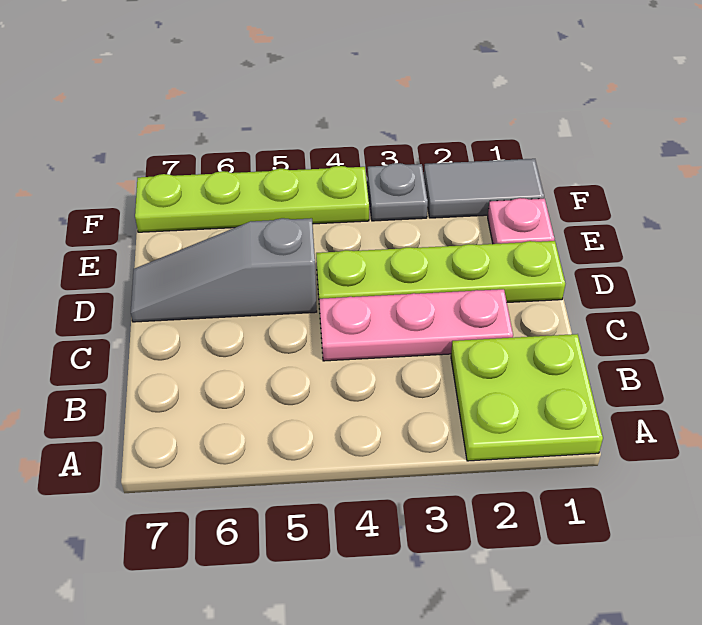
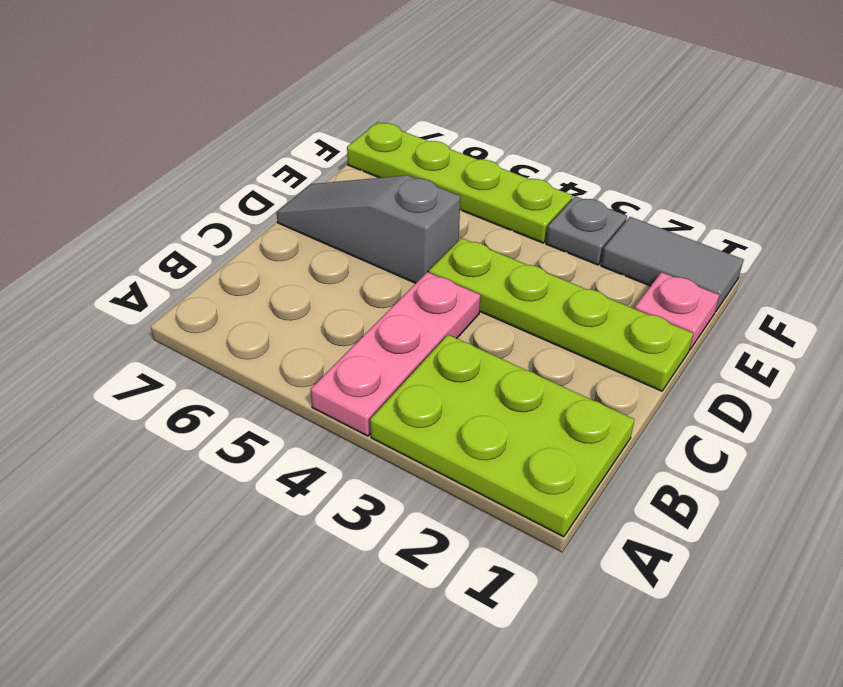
lime 2x2 plate [451,334,603,461] -> lime 2x3 plate [370,335,635,537]
pink 1x3 plate [319,289,513,361] -> pink 1x3 plate turned to [311,272,480,436]

